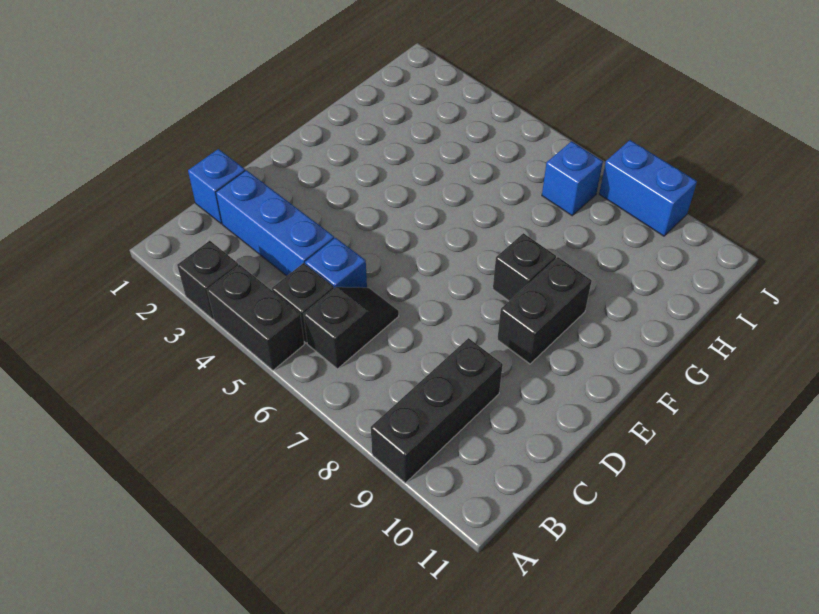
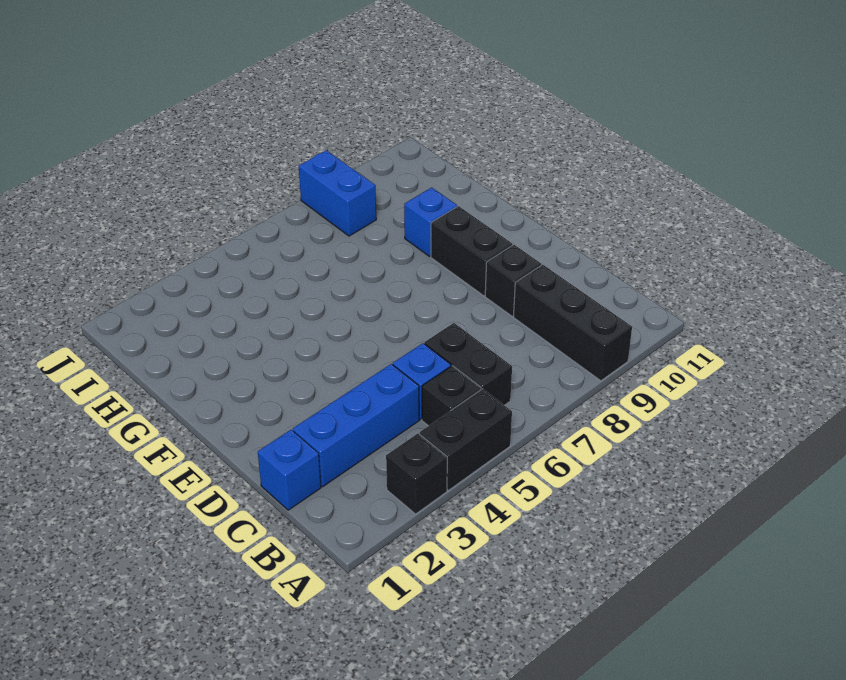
black 1x2 slope [304,287,399,369] -> black 1x2 brick [424,323,512,405]
black 1x1 brick [493,233,556,301] -> black 1x1 brick moved to [485,245,541,316]
blue 1x1 brick [542,141,603,216] -> blue 1x1 brick moved to [404,188,457,256]
blue 1x2 brick [599,140,697,236] -> blue 1x2 brick turned to [299,150,376,236]

